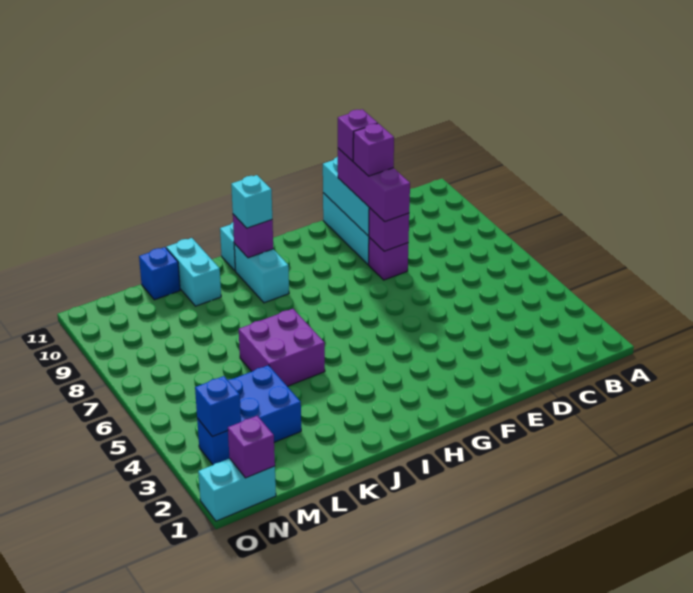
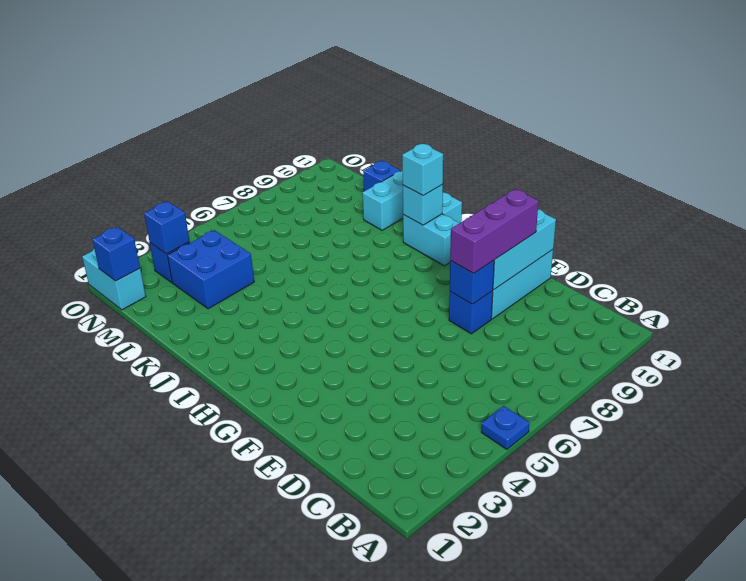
none -> blue 1x1 plate [481,406,529,449]
purple 1x1 brick [369,237,408,280] -> blue 1x1 brick [449,291,493,334]
purple 1x1 brick [369,208,409,251] -> blue 1x1 brick [450,260,494,304]
purple 1x1 brick [353,123,394,176] -> none
purple 1x1 brick [338,109,378,161] -> none
cyan 1x2 brick [234,244,289,303] -> cyan 1x2 brick turned to [403,214,459,266]
purple 1x1 brick [233,214,273,258] -> cyan 1x1 brick [403,185,443,225]
purple 2x2 brick [239,309,325,386] -> none
purple 1x1 brick [228,416,275,478] -> blue 1x1 brick [92,227,140,281]

